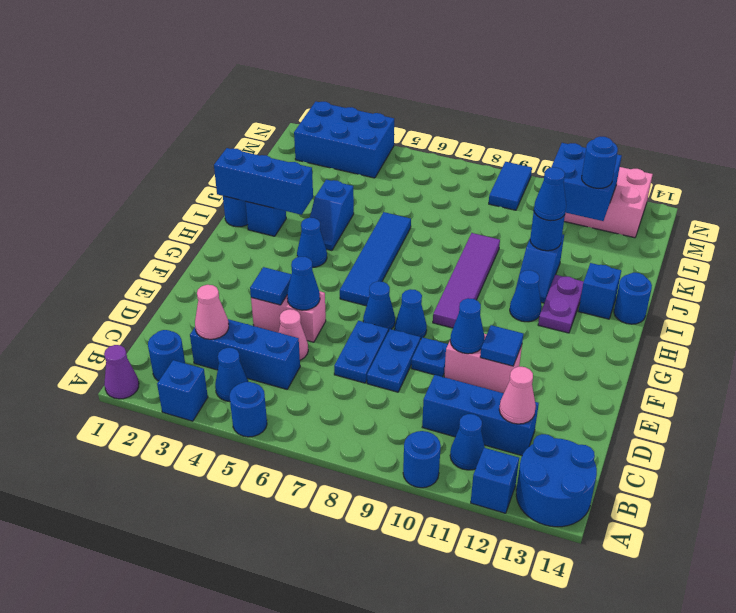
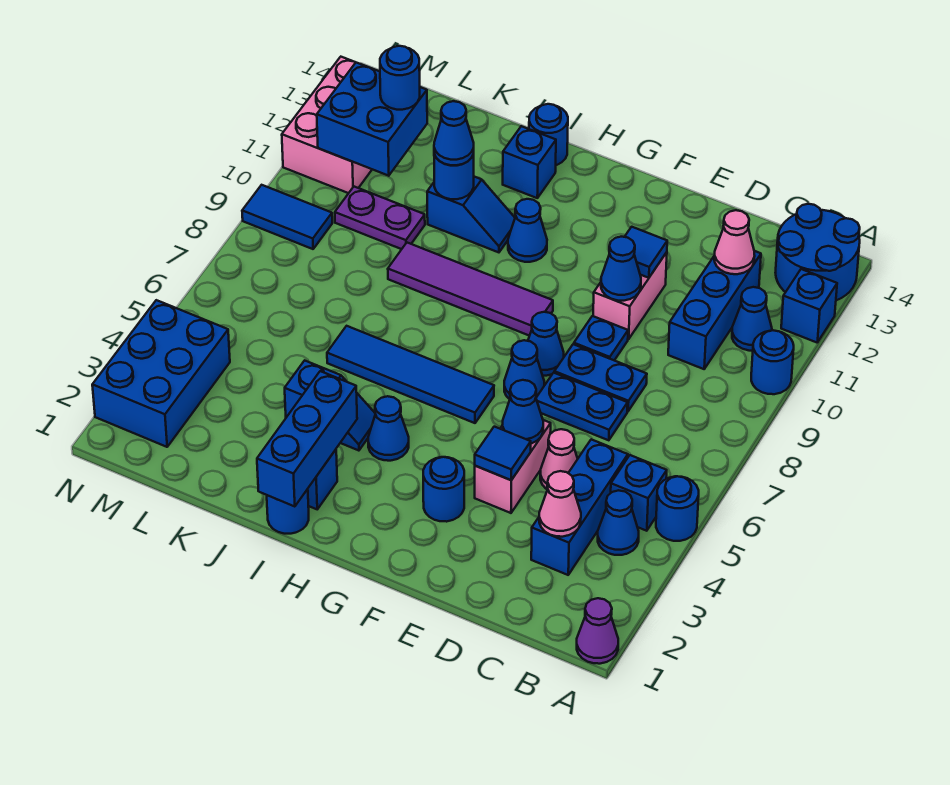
blue 1x1 brick [157,360,208,421] -> blue 1x1 brick moved to [611,455,667,531]
blue 1x1 round brick [148,330,185,381] -> blue 1x1 round brick moved to [423,457,464,522]
purple 1x2 plate [538,275,584,333] -> purple 1x2 plate moved to [335,187,425,249]

